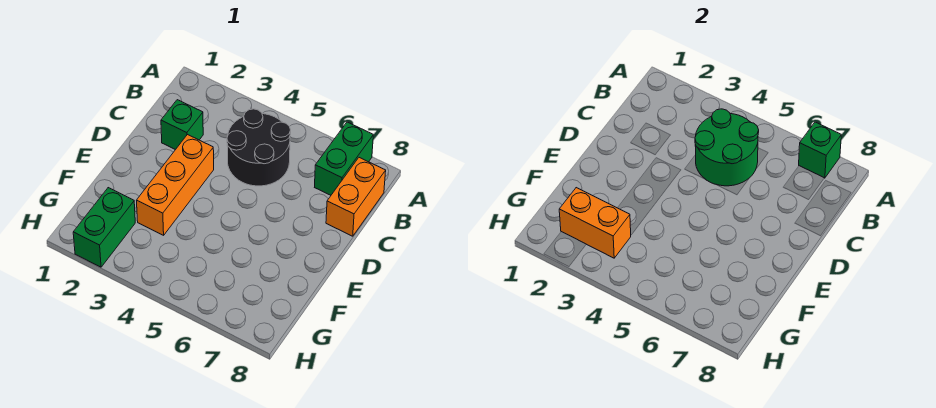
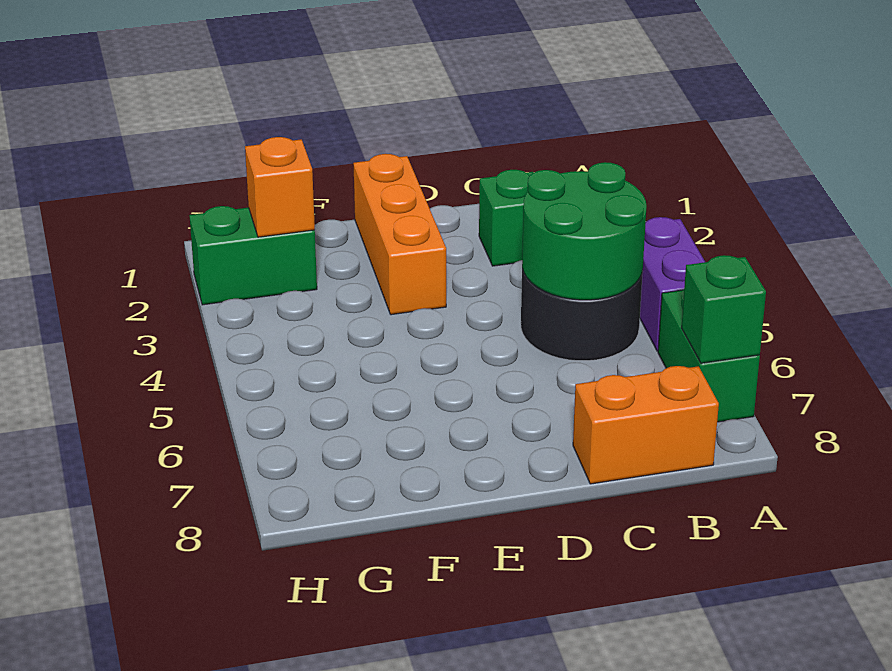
none -> purple 1x2 brick [640,217,705,351]
green 1x2 brick [315,122,373,195] -> green 1x2 brick turned to [658,289,760,422]
orange 1x3 brick [137,135,214,235] -> orange 1x3 brick turned to [353,154,446,315]
orange 1x2 brick [559,188,631,258] -> orange 1x1 brick [245,137,315,237]

